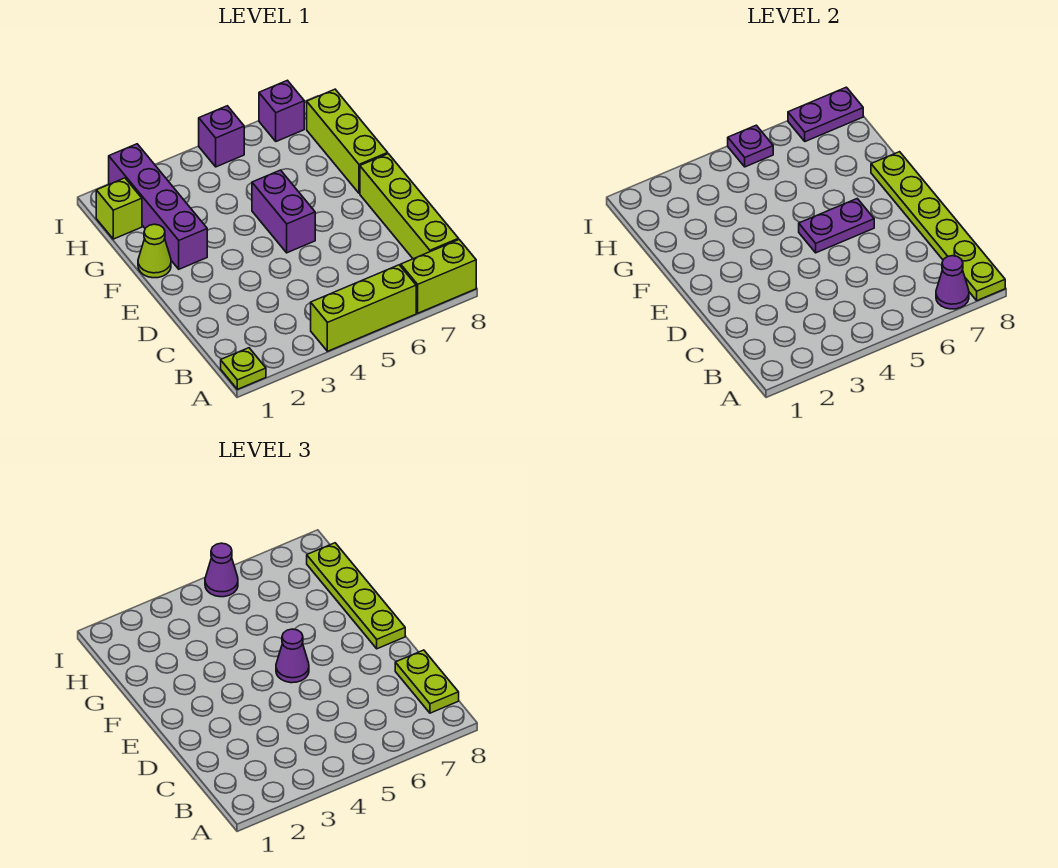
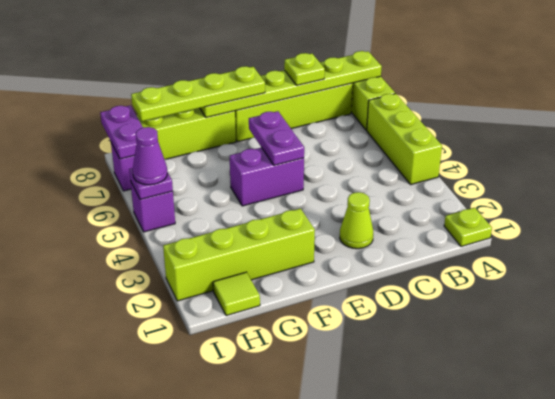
purple 1x1 cone [936,256,969,309] -> none
lime 1x2 plate [395,650,459,713] -> lime 1x1 plate [284,53,325,85]
purple 1x1 cone [276,629,309,683] -> none
lime 1x1 cone [138,224,171,278] -> lime 1x1 cone moved to [340,192,373,249]
purple 1x4 brick [109,144,207,269] -> lime 1x4 brick [163,209,315,301]
lime 1x1 brick [96,178,142,239] -> lime 1x1 tile [213,272,260,316]

